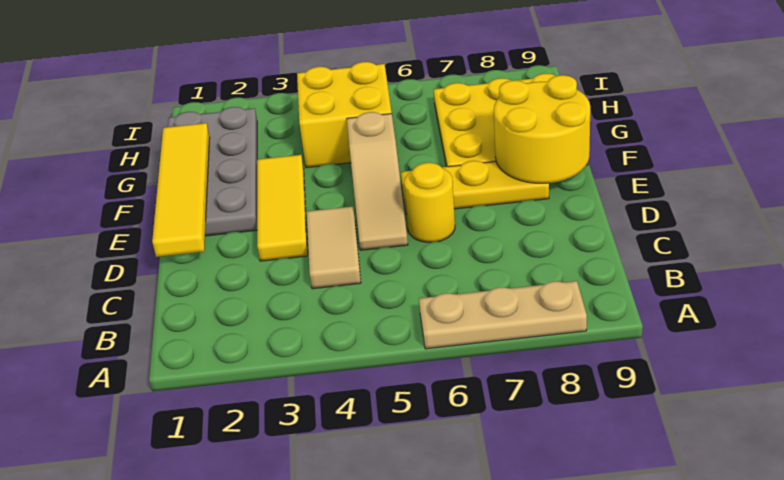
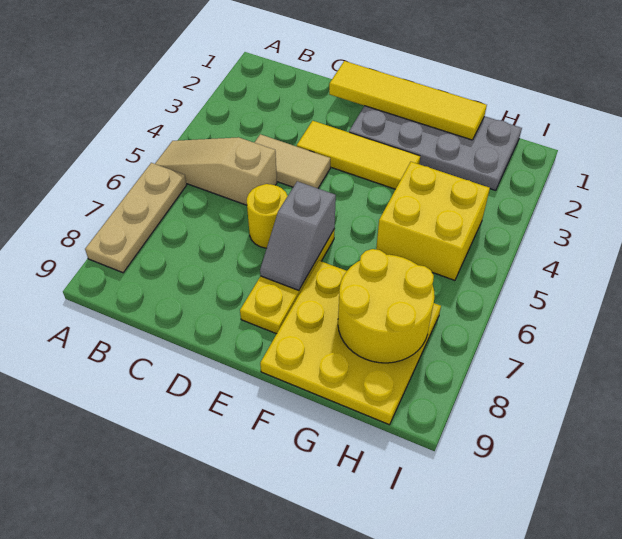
tan 1x3 slope [347,112,408,250] -> tan 1x3 slope moved to [155,137,277,205]
none -> grey 1x2 slope [260,181,336,290]
yellow 2x2 round brick [494,75,590,183] -> yellow 2x2 round brick moved to [338,249,435,363]

